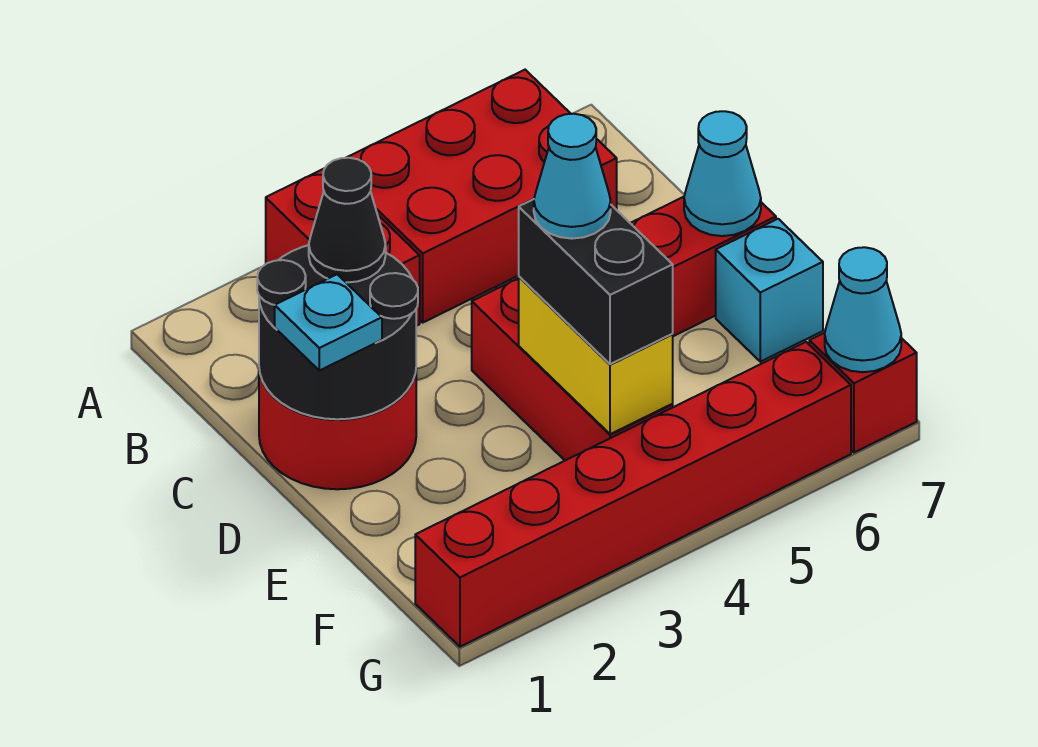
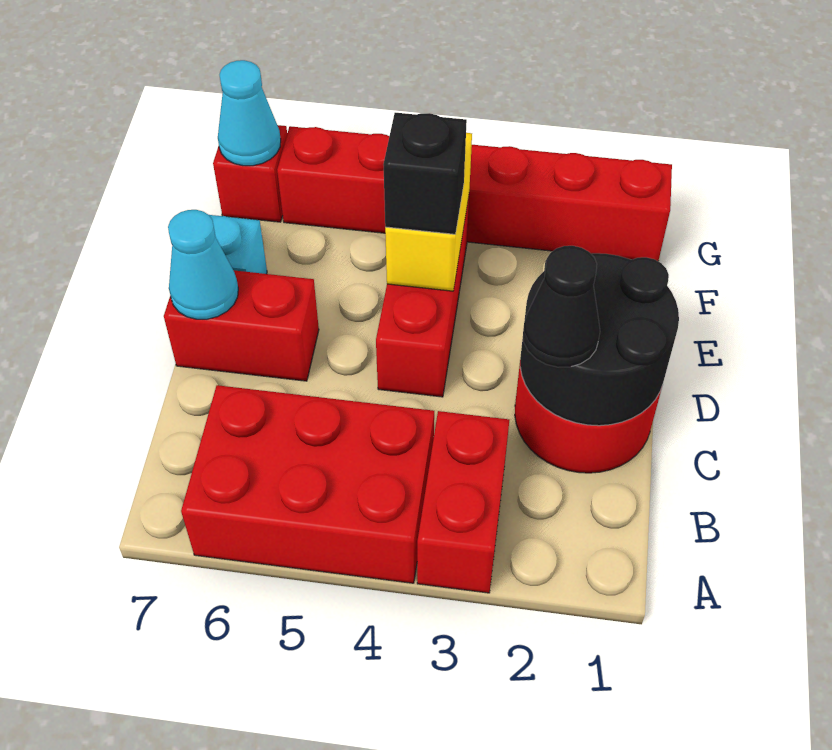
cyan 1x1 plate [275,274,382,371] -> none
black 1x2 brick [519,199,673,364] -> black 1x1 brick [383,113,467,234]
cyan 1x1 cone [534,114,611,239] -> none

